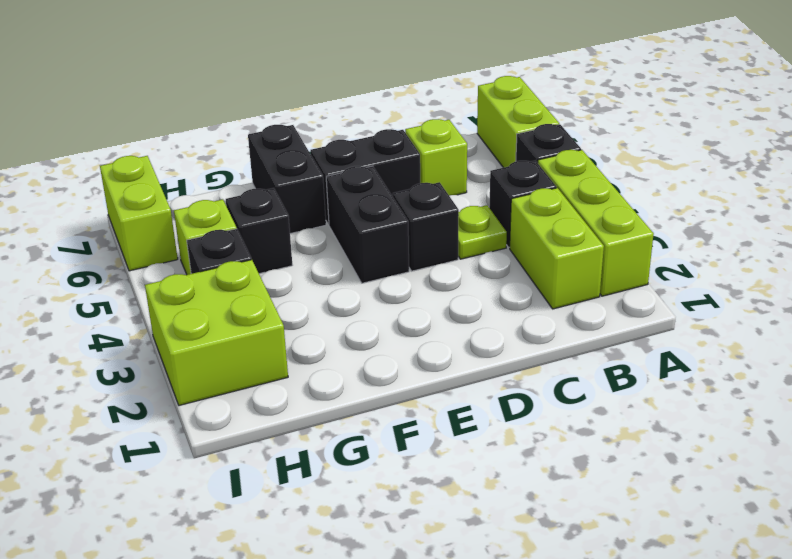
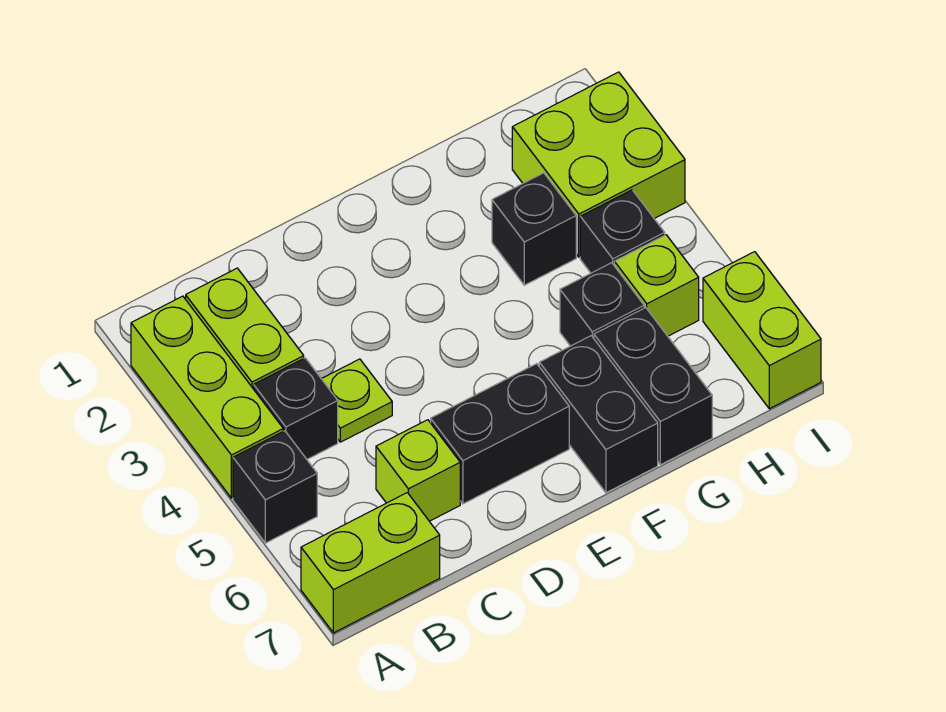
lime 1x2 brick [477,76,559,168] -> lime 1x2 brick turned to [301,493,440,633]
black 1x1 brick [393,182,459,271] -> black 1x1 brick moved to [492,173,576,285]
black 1x2 brick [326,166,409,283] -> black 1x2 brick moved to [594,308,712,465]

